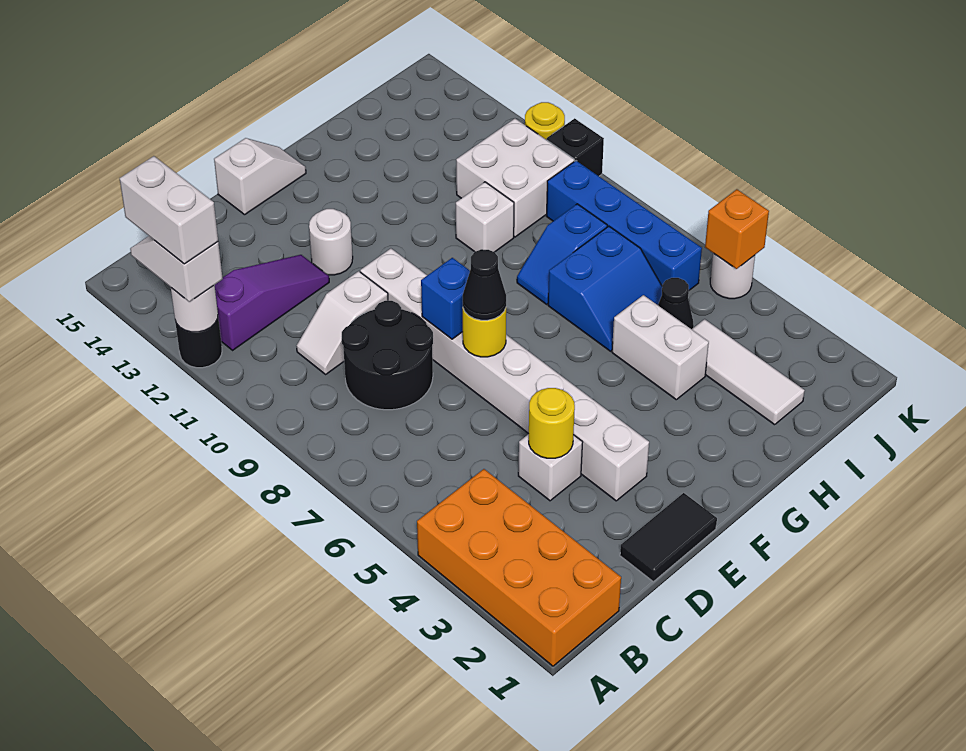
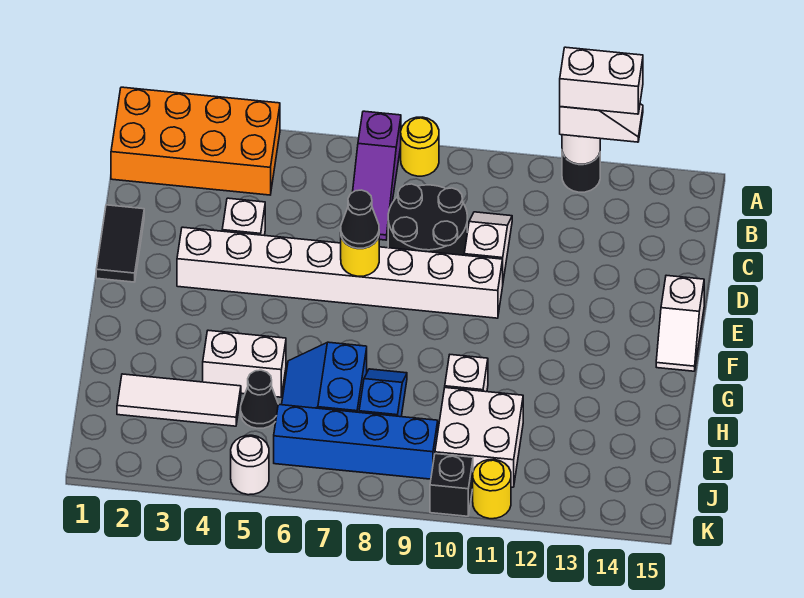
purple 1x3 slope [215,255,329,350] -> purple 1x3 slope moved to [353,111,401,240]
yellow 1x1 round brick [529,388,575,458] -> yellow 1x1 round brick moved to [401,117,439,176]
blue 1x1 brick [421,258,470,339] -> none
white 1x1 round brick [309,209,353,275] -> none
orange 1x1 brick [705,189,769,269] -> none

